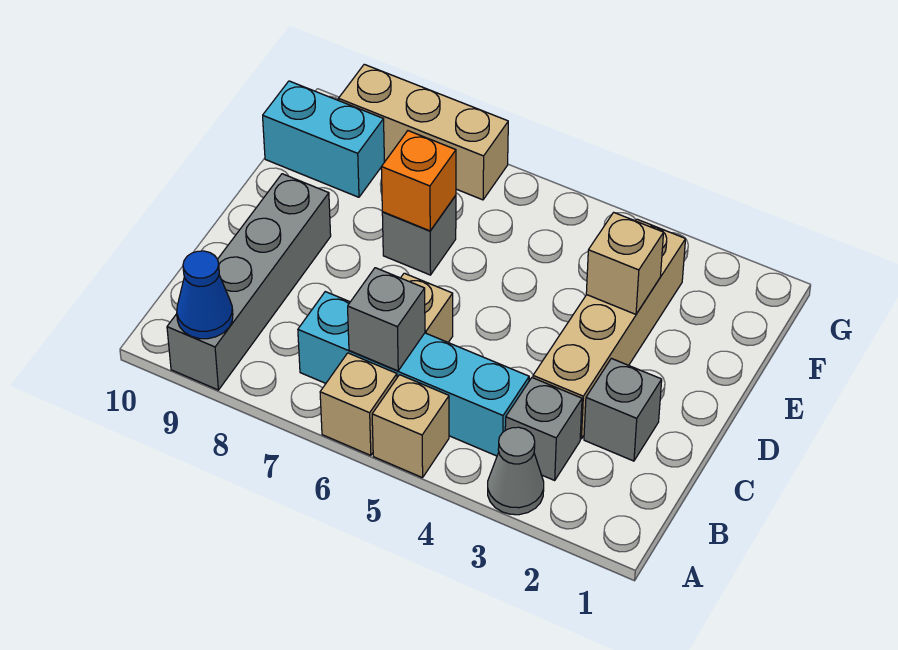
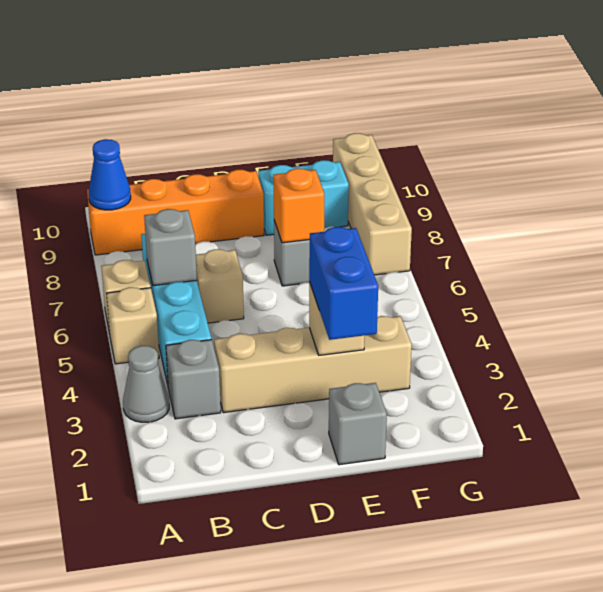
grey 1x4 brick [167,174,331,390] -> orange 1x4 brick [87,170,264,255]
grey 1x1 brick [584,358,662,461] -> grey 1x1 brick moved to [329,383,387,465]
none -> blue 1x2 brick [309,227,378,340]
cyan 1x2 brick [263,81,384,197] -> cyan 1x2 brick turned to [258,160,349,235]
tan 1x3 brick [338,64,508,200] -> tan 1x4 brick [333,133,412,275]

